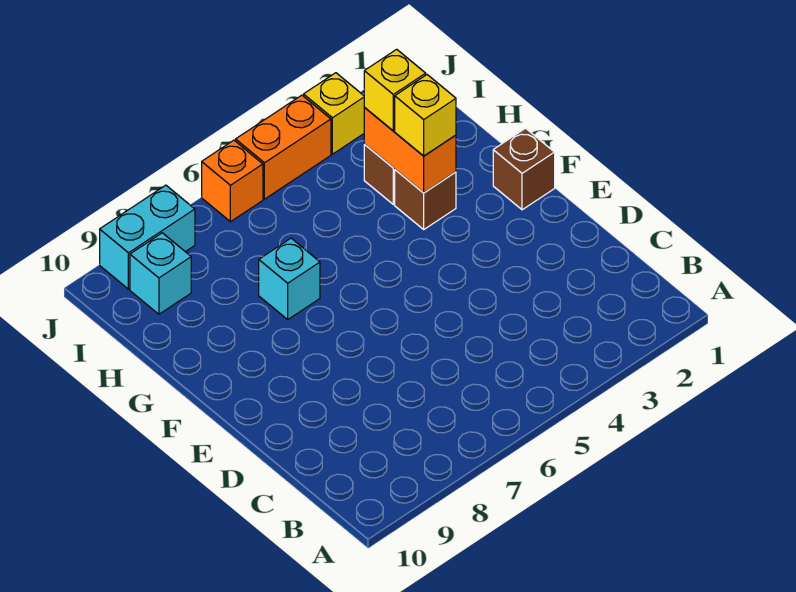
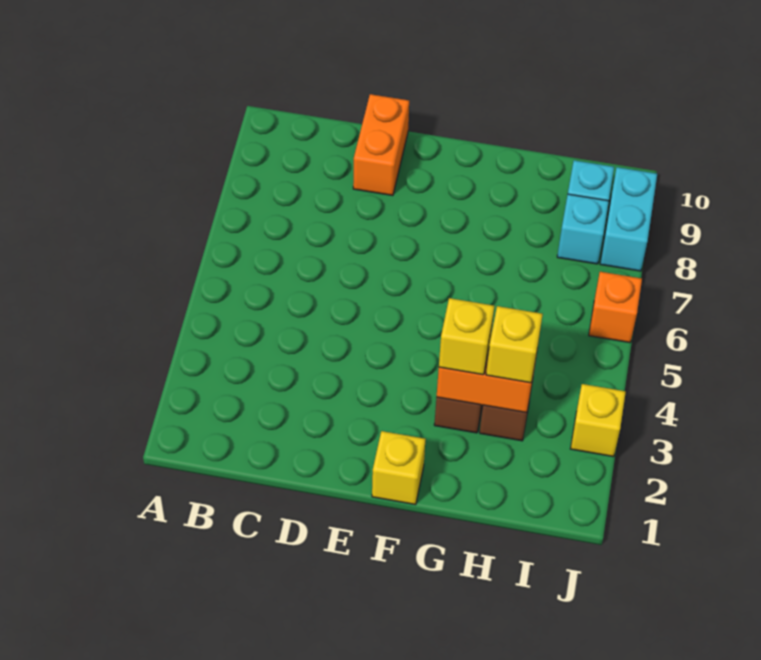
brown 1x1 brick [493,128,555,210] -> yellow 1x1 brick [372,431,426,505]
cyan 1x1 brick [259,238,320,319] -> cyan 1x1 brick moved to [557,194,609,264]
orange 1x2 brick [236,95,331,199] -> orange 1x2 brick moved to [353,94,409,196]

